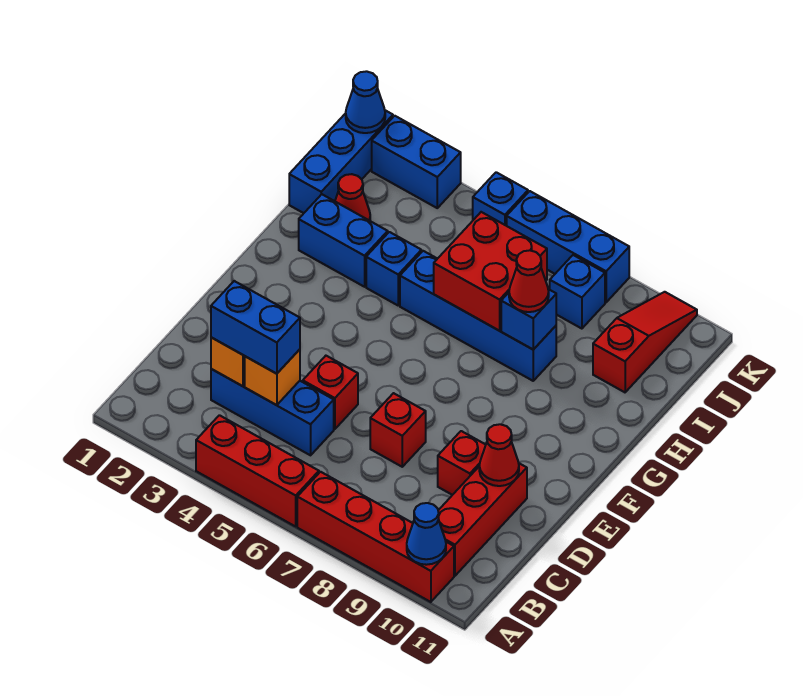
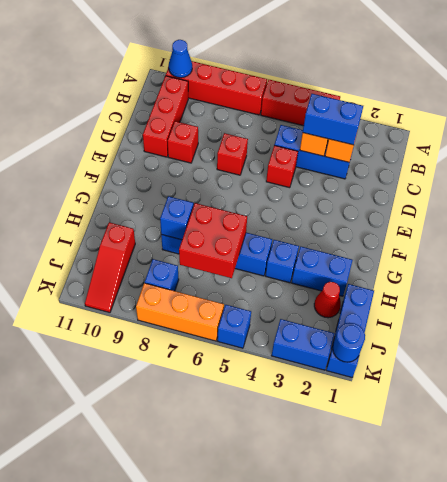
red 1x1 cone [479,424,519,486] -> none
red 1x1 cone [509,250,549,312] -> none
blue 1x1 cone [346,71,385,133] -> blue 1x1 round brick [333,323,365,362]
blue 1x3 brick [507,191,629,302] -> orange 1x3 brick [136,283,224,341]

